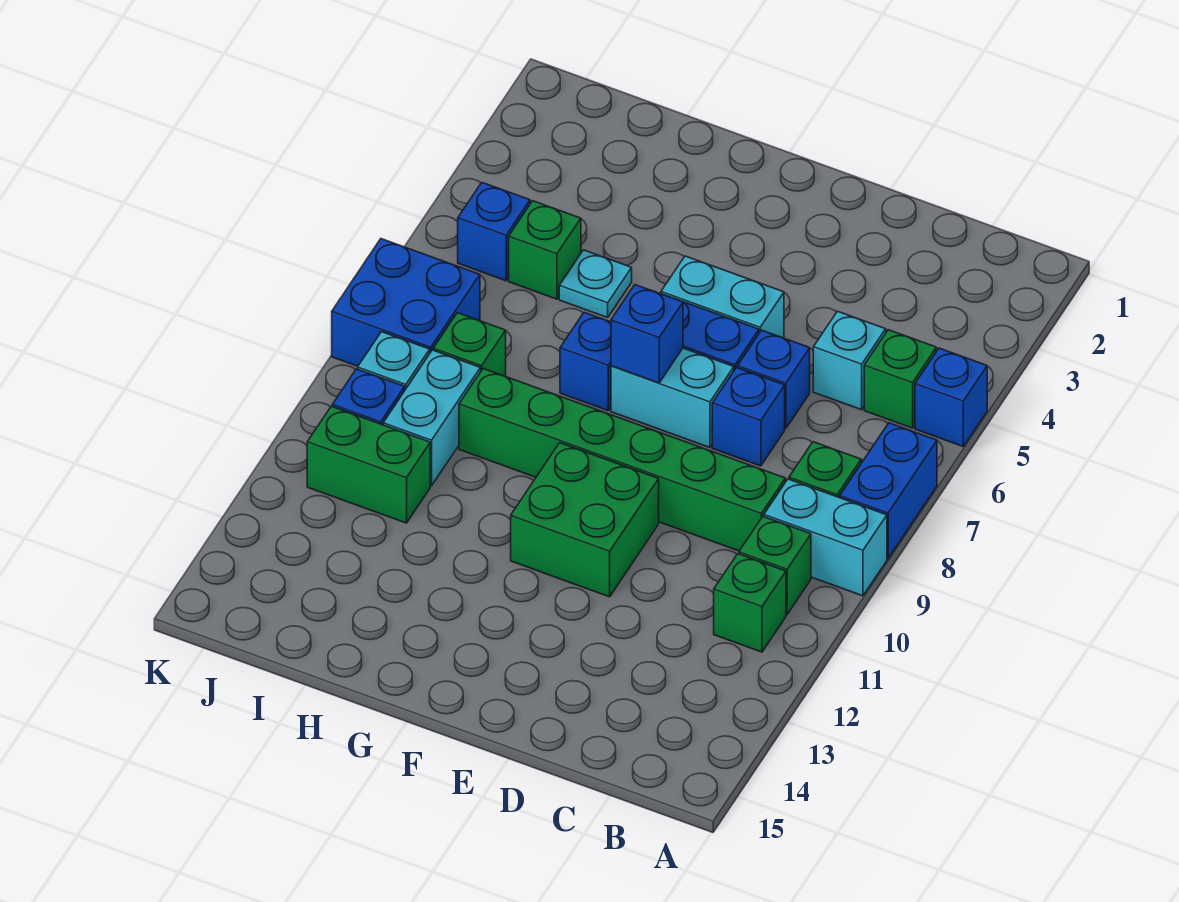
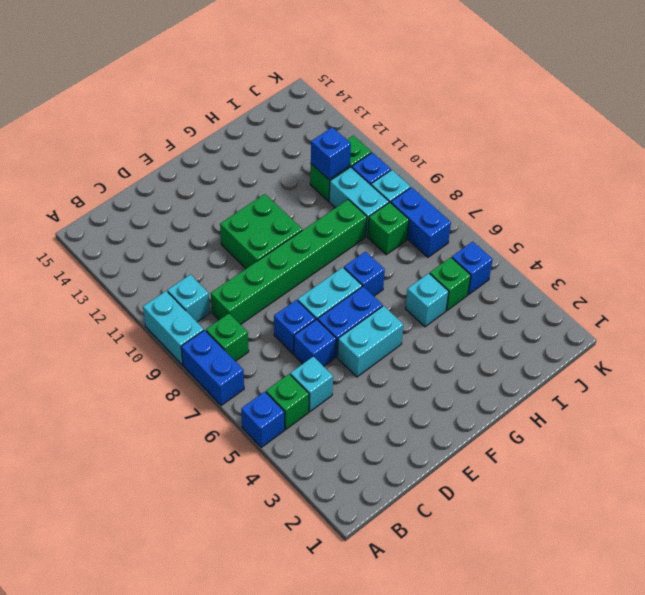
cyan 1x2 brick [764,479,887,596] -> cyan 1x2 brick turned to [143,291,204,365]
green 1x1 brick [739,517,811,615] -> cyan 1x1 brick [167,275,210,322]
green 1x1 brick [714,554,786,652] -> none
blue 1x1 brick [611,285,683,383] -> blue 1x1 brick moved to [311,127,351,180]
cyan 1x1 plate [559,250,632,318] -> cyan 1x1 brick [405,273,449,327]
blue 2x2 brick [332,239,480,366] -> blue 1x2 brick [391,187,451,257]

